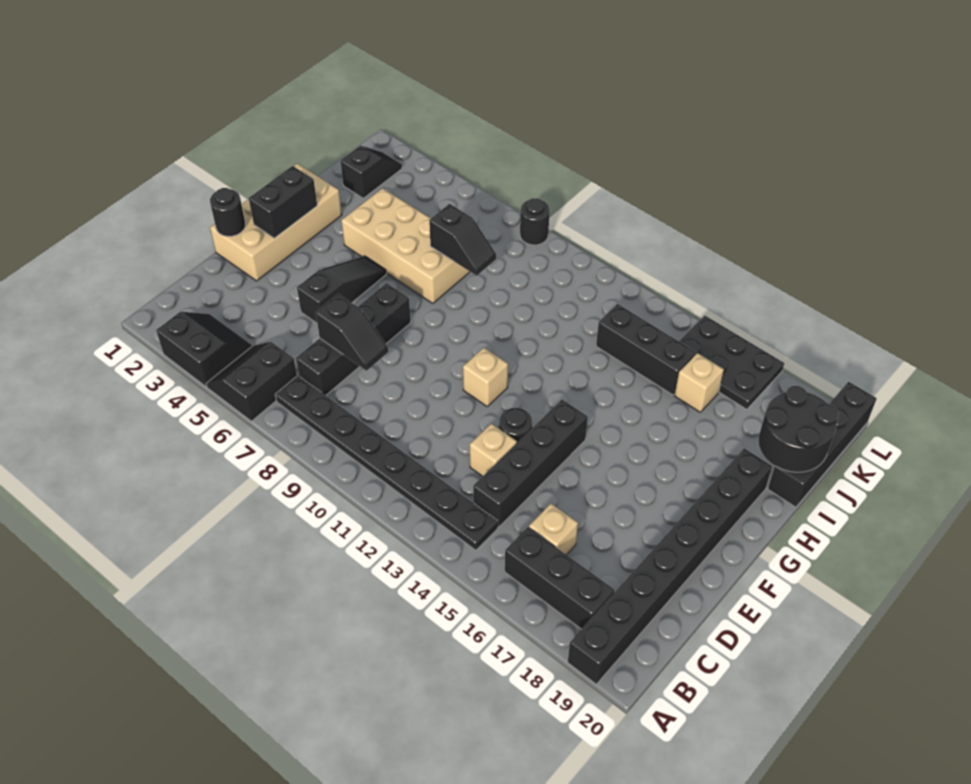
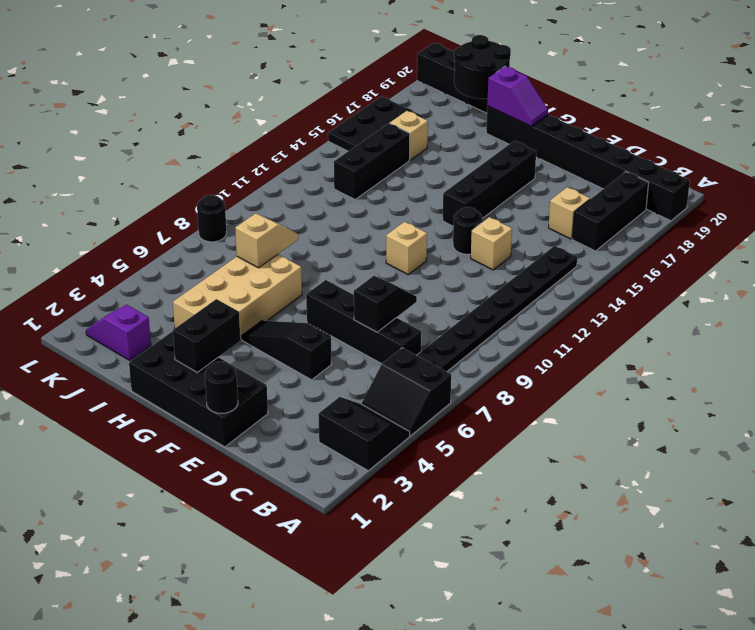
black 2x2 slope [156,312,252,387] -> black 2x2 slope turned to [319,397,410,471]
black 1x4 brick [473,400,588,527] -> black 1x4 brick turned to [443,141,536,226]
tan 2x4 brick [210,163,342,281] -> black 2x4 brick [129,331,268,447]
black 1x2 brick [249,166,317,238] -> black 1x2 brick turned to [173,299,240,372]
none -> purple 1x2 slope [487,66,548,126]
black 1x2 slope [429,204,496,276] -> tan 1x2 slope [235,213,298,268]
black 1x2 slope [341,145,402,198] -> purple 1x2 slope [86,305,151,361]

